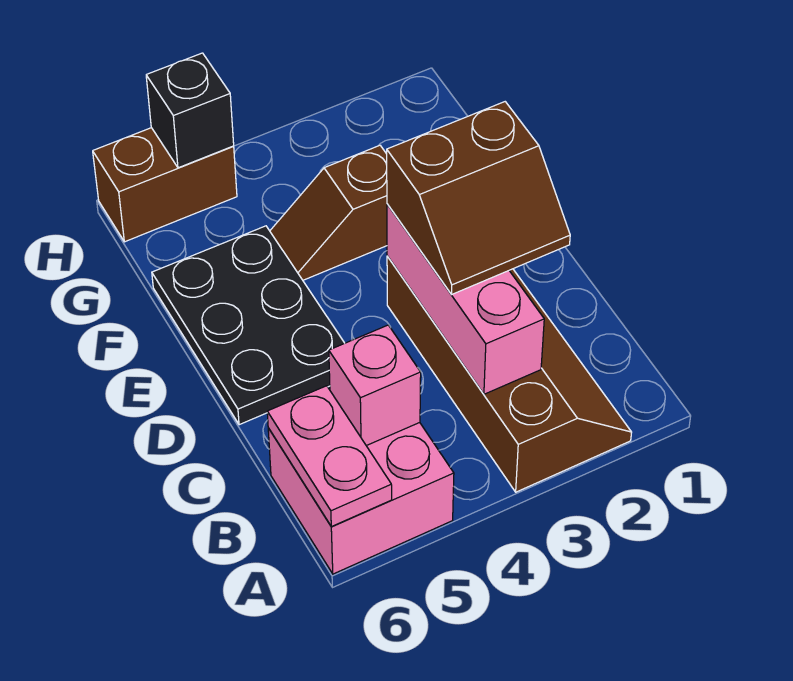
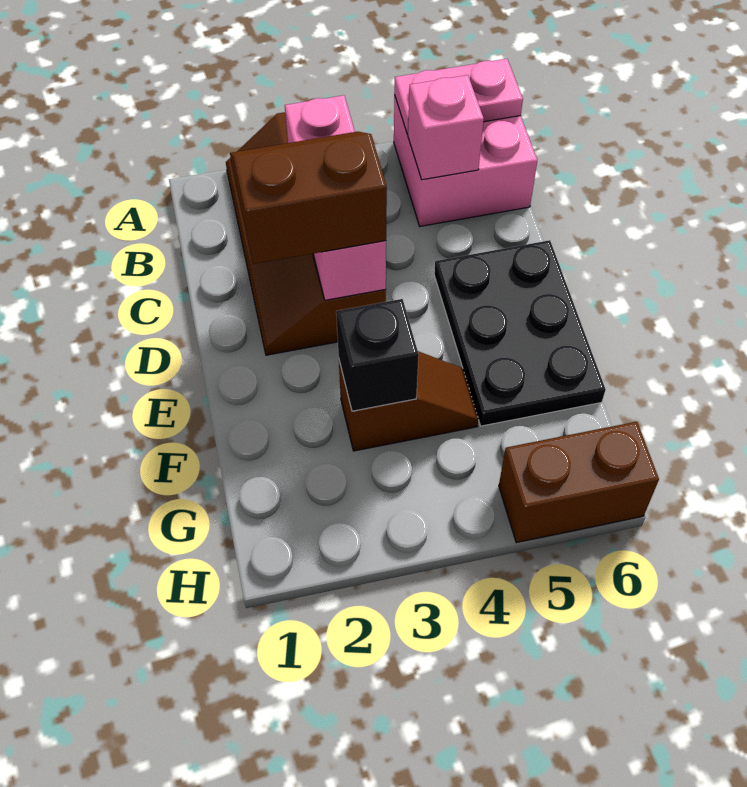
pink 1x2 plate [267,386,392,527] -> pink 1x2 plate turned to [394,59,523,135]
black 1x1 brick [146,53,234,168] -> black 1x1 brick moved to [336,299,419,411]

